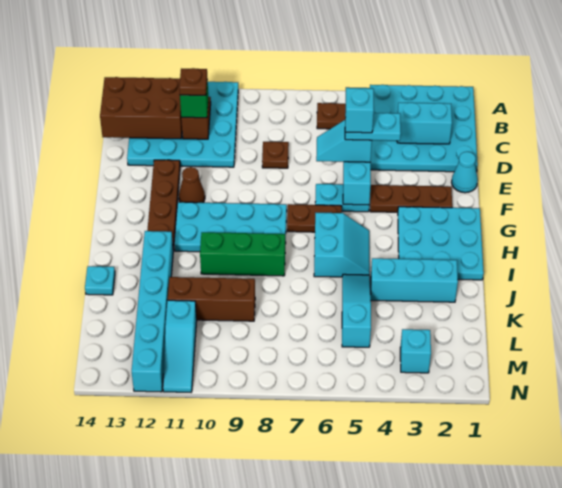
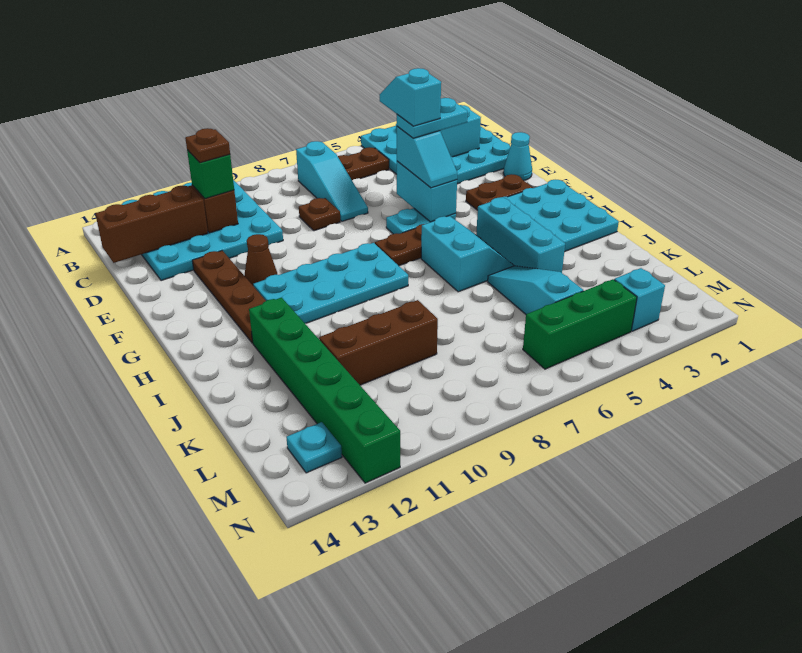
brown 2x3 brick [100,77,182,139] -> brown 1x3 brick [95,185,208,263]
cyan 1x2 slope [316,120,372,162] -> cyan 1x2 slope turned to [397,127,457,188]
brown 1x3 plate [370,185,452,212] -> brown 1x2 plate [466,174,533,210]
green 1x3 brick [200,232,285,276] -> green 1x3 brick moved to [523,279,637,369]
cyan 1x6 brick [132,231,173,392] -> green 1x6 brick [249,297,400,483]
cyan 1x3 brick [371,258,458,302] -> cyan 1x3 brick turned to [476,198,565,273]
cyan 1x1 plate [85,266,115,295] -> cyan 1x1 plate moved to [286,422,342,473]
cyan 1x3 slope [163,300,197,392] -> cyan 1x3 slope moved to [296,141,368,221]

